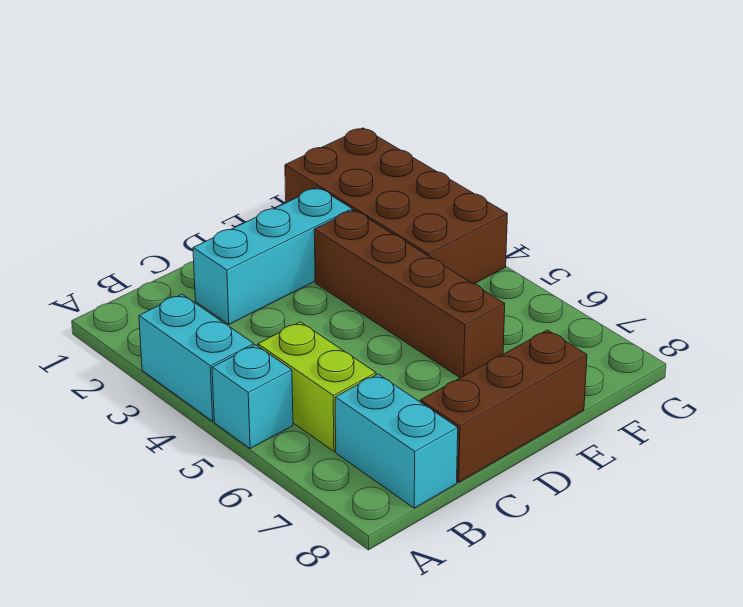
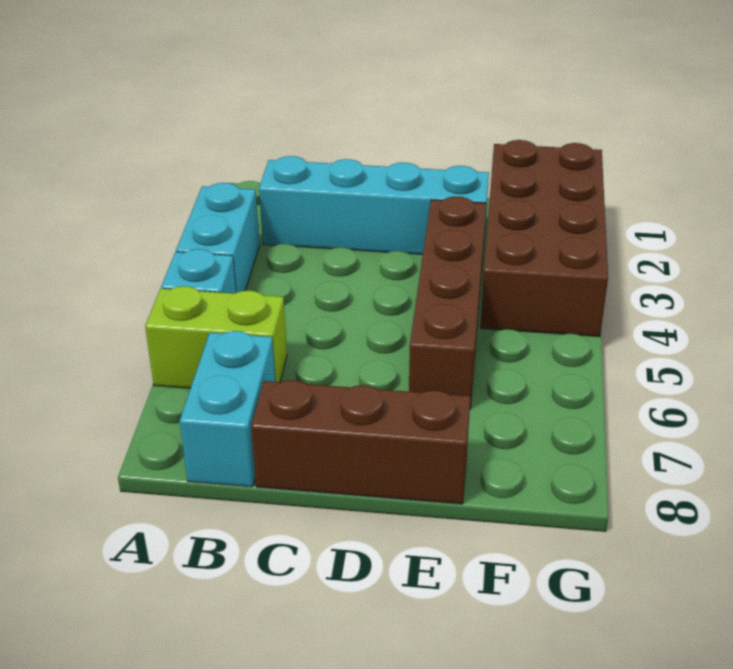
lime 1x2 brick [258,322,376,451] -> lime 1x2 brick turned to [145,286,287,388]
cyan 1x3 brick [193,188,352,324] -> cyan 1x4 brick [259,156,489,255]

